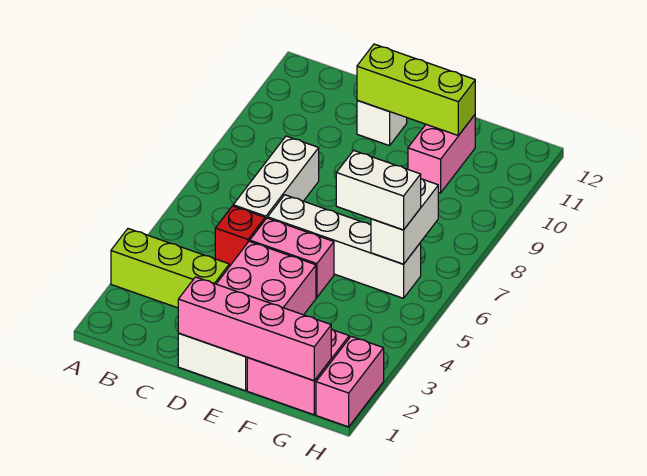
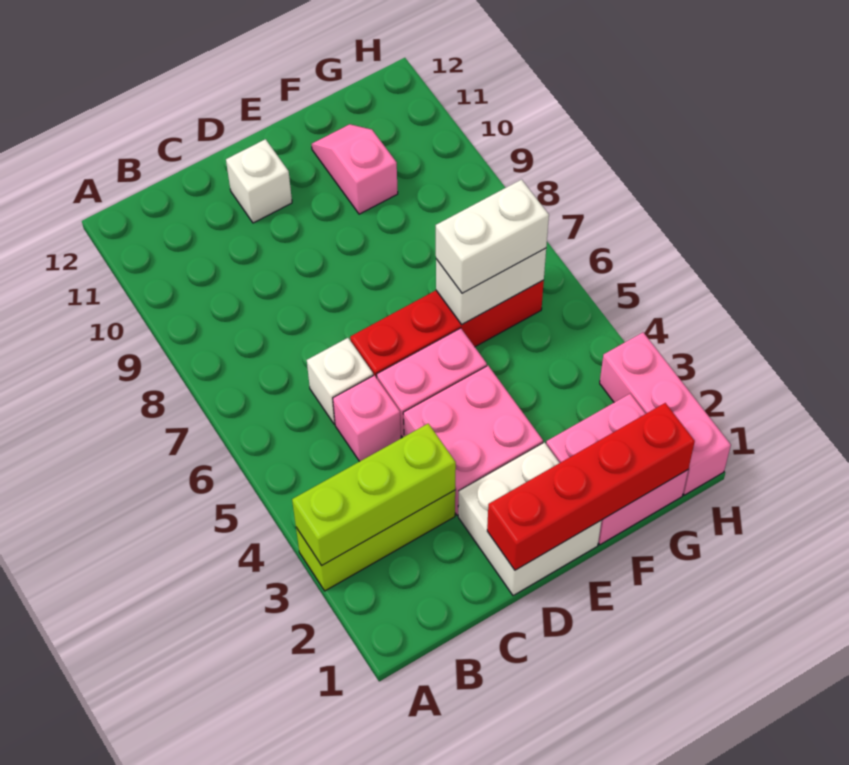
red 1x1 brick [215,206,265,267] -> pink 1x1 brick [333,375,401,461]
white 1x3 brick [233,136,319,220] -> white 1x1 brick [307,338,373,424]
pink 1x4 brick [178,277,331,381] -> red 1x4 brick [487,403,695,570]
white 1x4 brick [268,195,421,298] -> red 1x4 brick [350,280,544,378]
lime 1x3 brick [357,44,475,136] -> lime 1x3 brick moved to [292,424,456,565]
pink 1x2 brick [408,115,475,193] -> pink 1x2 slope [312,124,398,214]
white 1x2 brick [371,179,438,264] -> white 1x2 brick turned to [436,248,546,324]
pink 1x2 brick [316,336,384,427] -> pink 1x3 brick [600,332,731,495]

